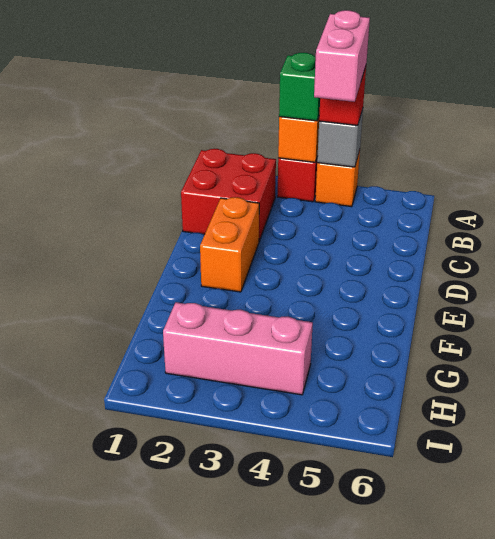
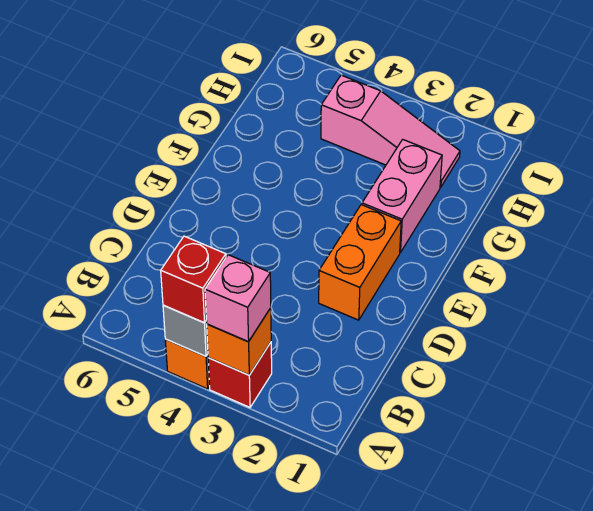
green 1x1 brick [279,53,320,121] -> pink 1x1 brick [205,255,271,342]
pink 1x2 brick [314,10,370,102] -> pink 1x2 brick moved to [362,139,442,253]
red 2x2 brick [181,149,276,241] -> none
pink 1x3 brick [163,302,313,395] -> pink 1x3 slope [321,75,460,187]

